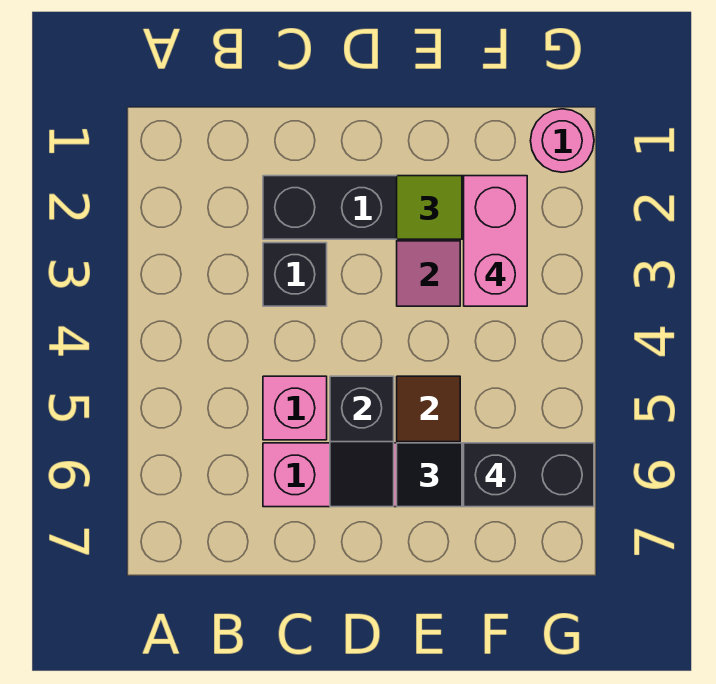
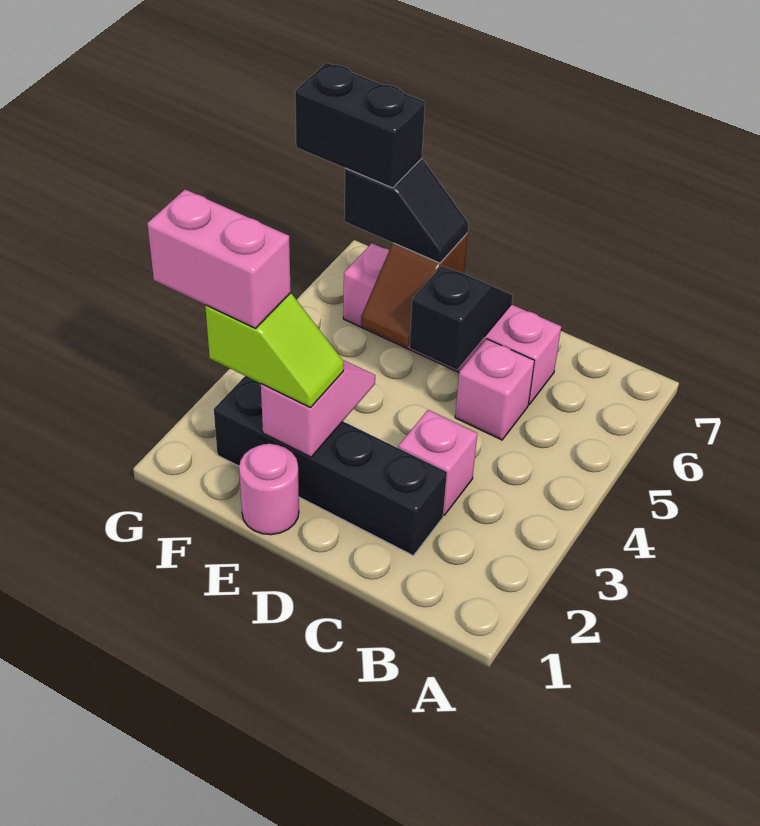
black 1x1 brick [263,243,327,306] -> pink 1x1 brick [398,410,477,515]
pink 1x2 brick [464,176,527,306] -> pink 1x2 brick turned to [147,189,291,328]
pink 1x1 round brick [530,109,594,172] -> pink 1x1 round brick moved to [239,444,299,535]

